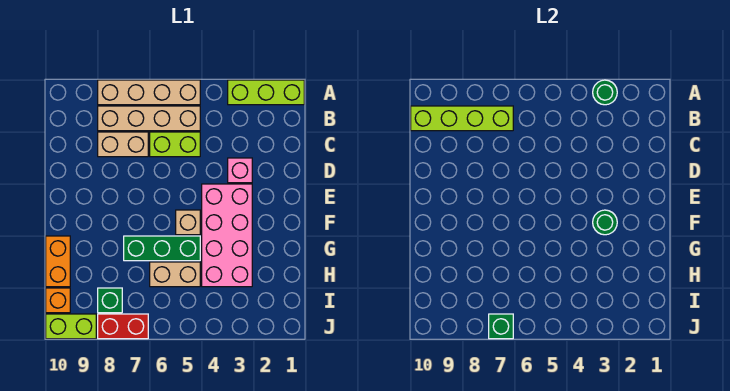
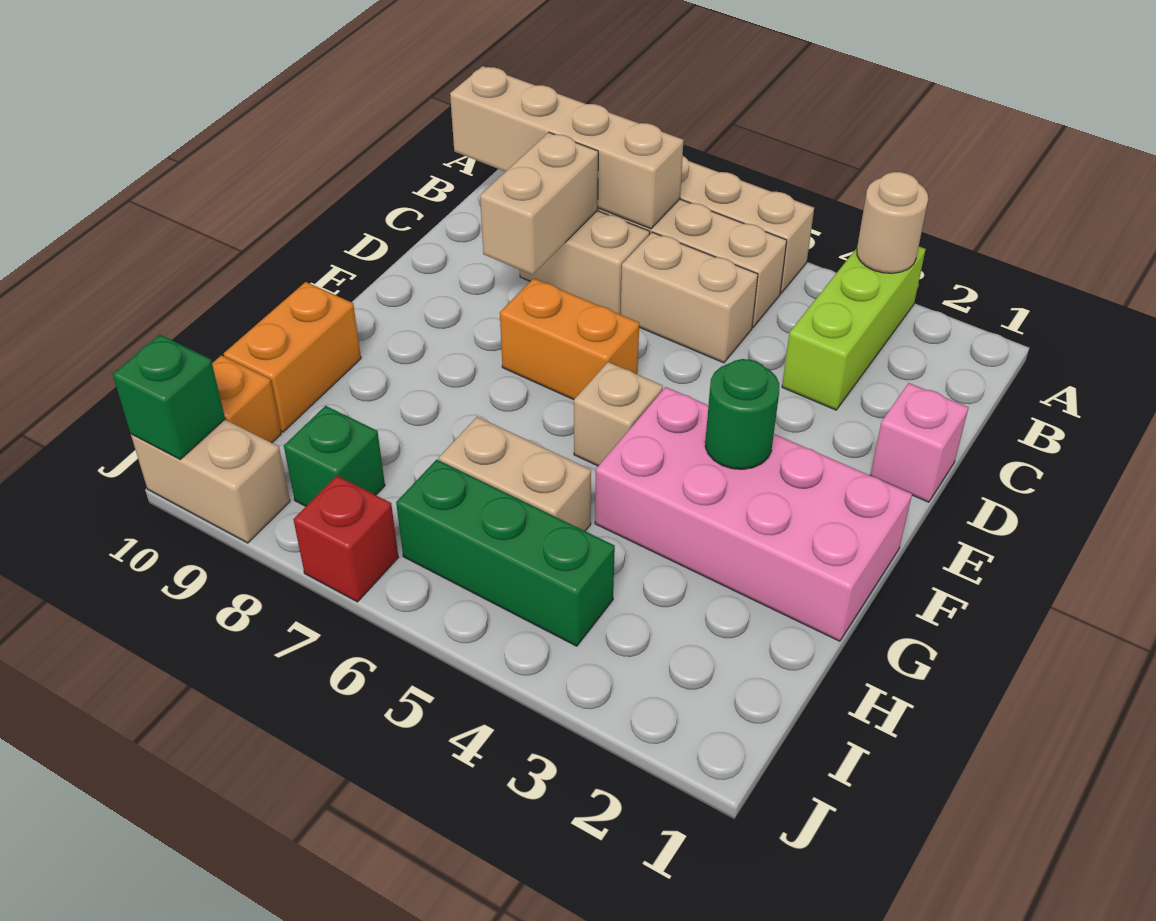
lime 1x3 brick [228,80,304,105] -> lime 1x3 brick turned to [782,247,925,410]
green 1x1 round brick [593,80,617,105] -> tan 1x1 round brick [857,172,928,273]
lime 1x4 brick [411,106,513,131] -> tan 1x4 brick [450,66,684,229]
lime 1x2 brick [150,132,200,157] -> tan 1x2 brick [621,232,758,363]
none -> tan 1x2 brick [480,132,598,275]
pink 1x1 brick [228,158,252,183] -> pink 1x1 brick moved to [870,383,969,502]
pink 2x4 brick [202,184,252,287] -> pink 2x4 brick turned to [595,387,912,641]
none -> orange 1x2 brick [500,278,639,400]
green 1x3 brick [124,236,200,261] -> green 1x3 brick moved to [396,460,615,646]
red 1x2 brick [98,314,148,339] -> red 1x1 brick [293,476,398,602]
green 1x1 brick [489,314,513,339] -> green 1x1 brick moved to [113,335,225,459]
lime 1x2 brick [46,314,96,339] -> tan 1x2 brick [131,420,290,543]

